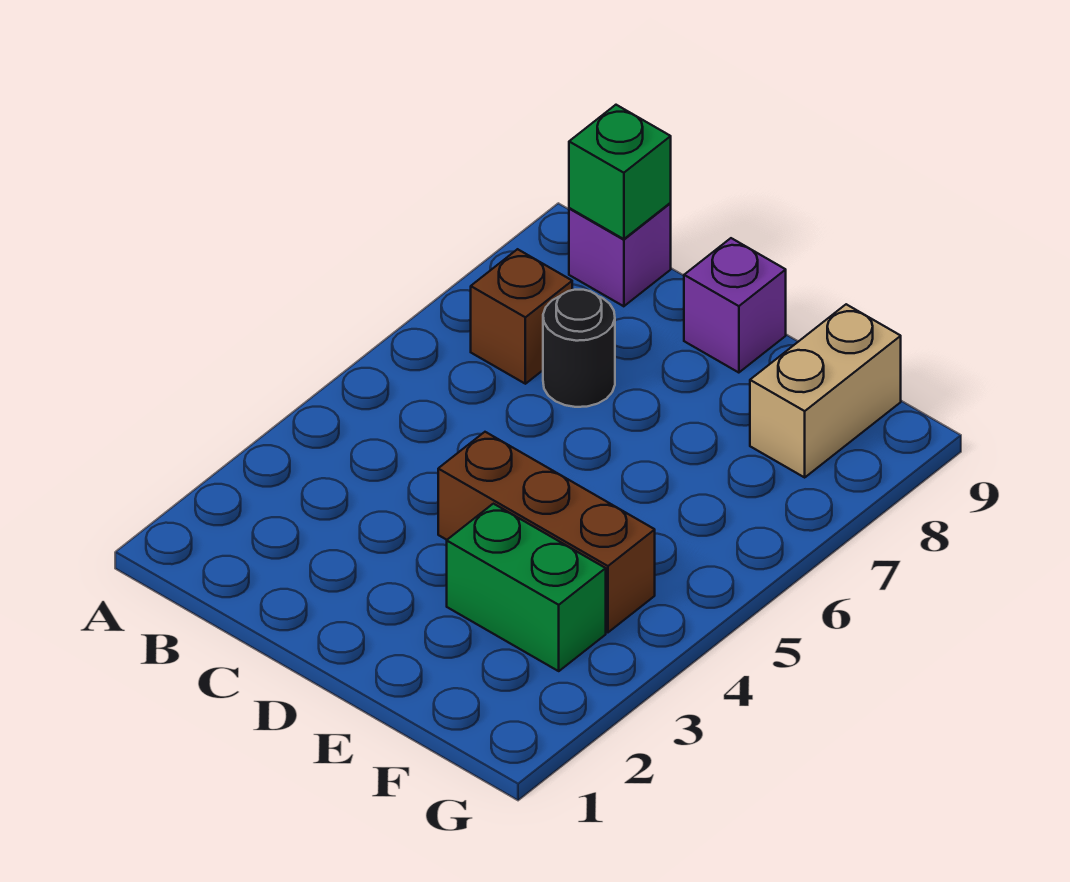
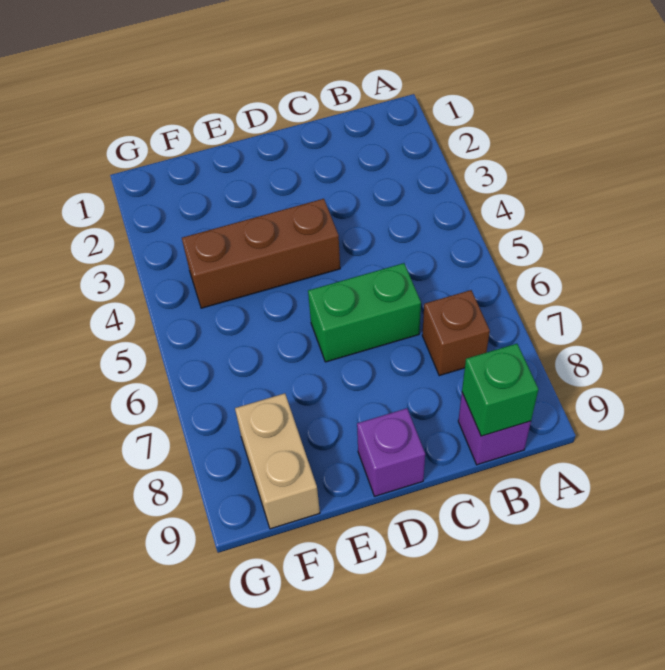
black 1x1 round brick [543,290,615,407] -> none
green 1x2 brick [447,504,606,671] -> green 1x2 brick moved to [308,263,421,362]

